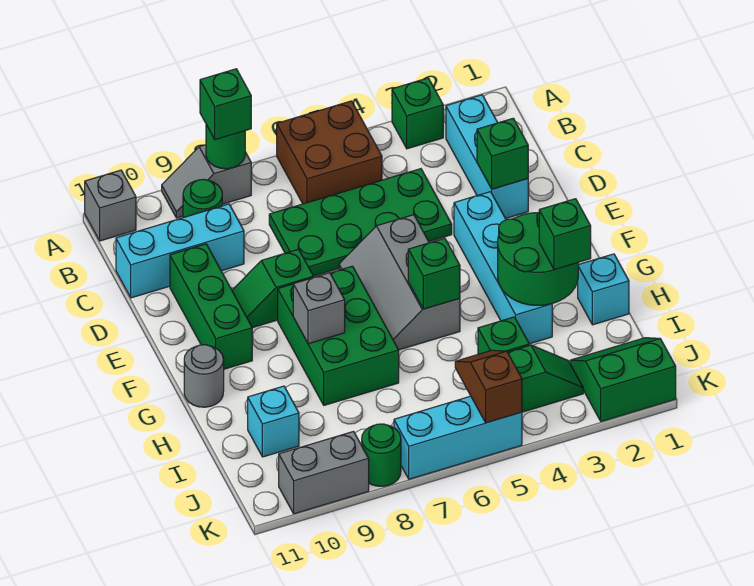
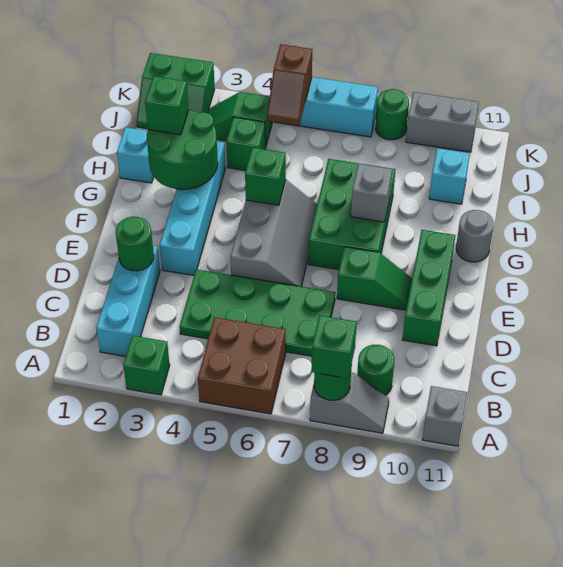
cyan 1x3 brick [116,204,244,298] -> none
green 1x1 brick [477,118,528,189] -> green 1x1 round brick [116,216,154,271]

